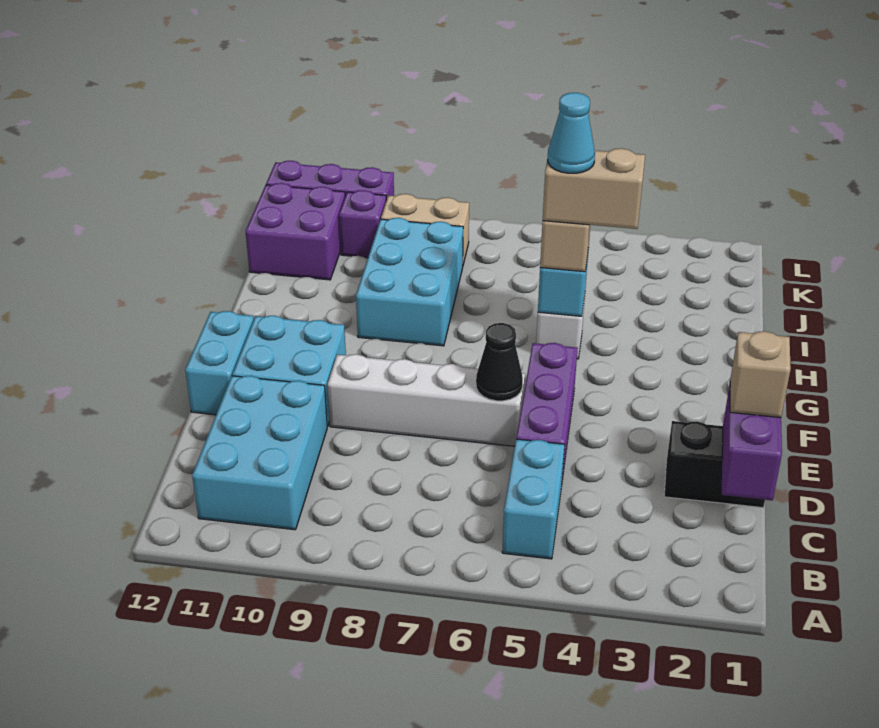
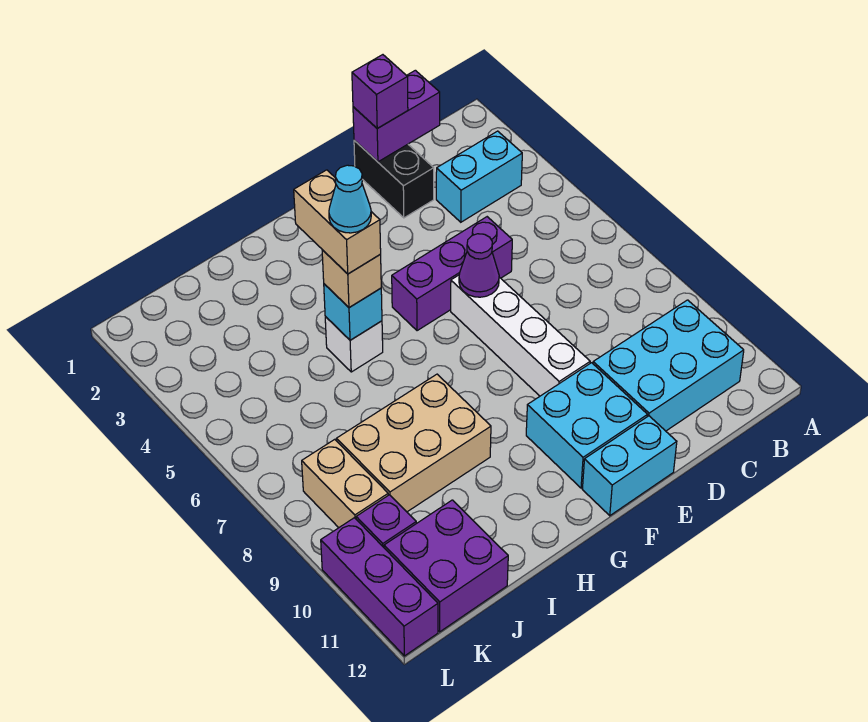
cyan 1x2 brick [502,439,565,559] -> cyan 1x2 brick moved to [436,131,522,222]
tan 1x1 brick [730,331,791,418] -> purple 1x1 brick [352,55,408,128]
black 1x1 cone [476,323,523,401] -> purple 1x1 cone [459,234,499,297]
cyan 2x3 brick [356,218,463,346] -> tan 2x3 brick [337,374,491,512]

